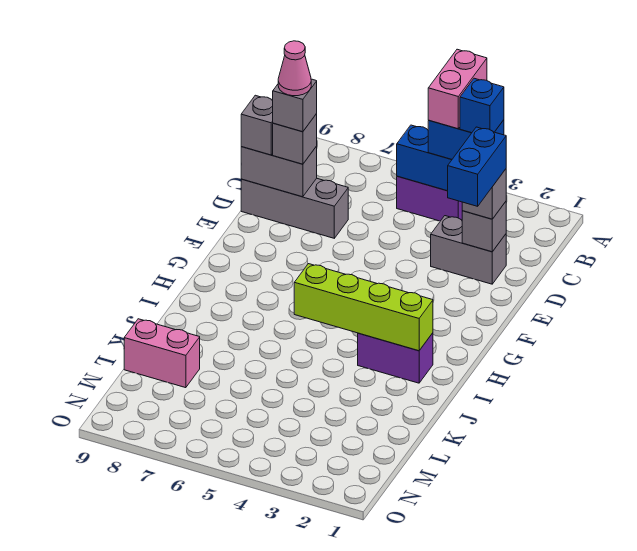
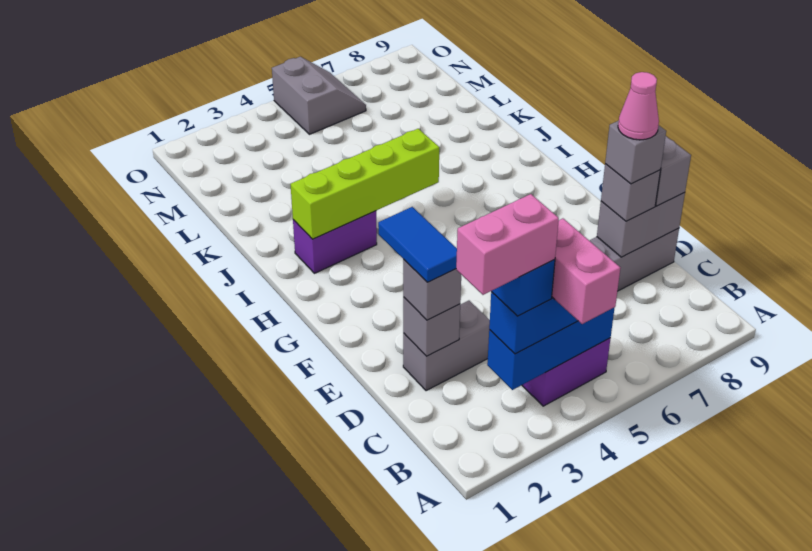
blue 1x2 brick [448,127,506,206] -> blue 1x2 tile [378,207,457,282]
pink 1x2 brick [124,319,200,388] -> pink 1x2 brick moved to [456,194,559,295]
none -> grey 2x2 slope [272,57,366,134]

